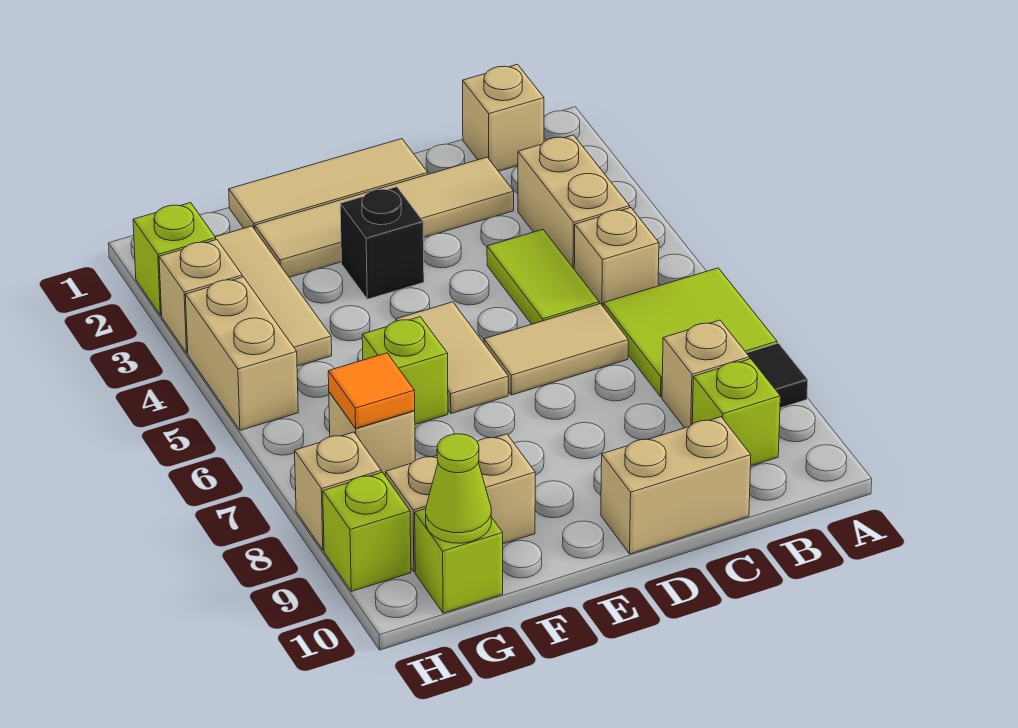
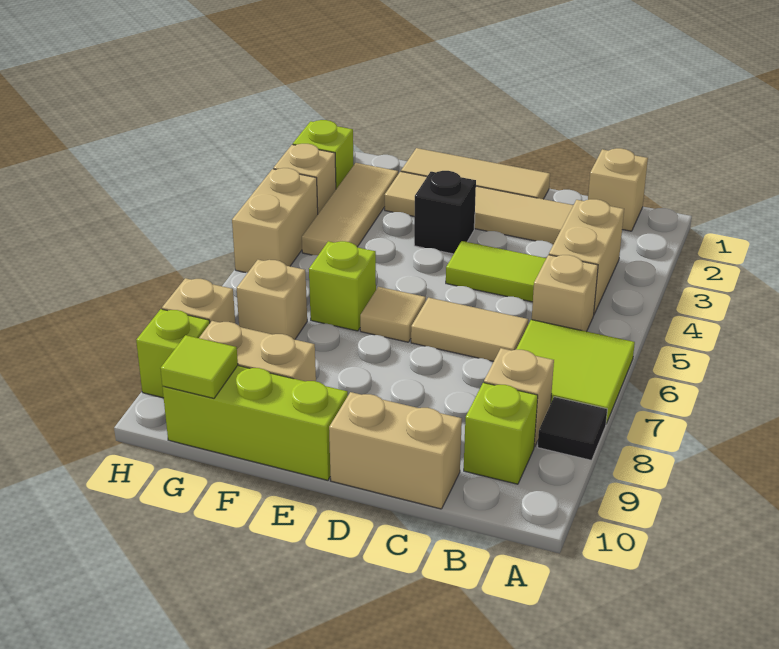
lime 1x2 tile [487,230,599,324] -> lime 1x2 tile turned to [446,241,546,302]
tan 1x2 tile [396,302,508,414] -> tan 1x1 tile [360,287,426,342]
orange 1x1 tile [328,353,415,428] -> none
lime 1x1 brick [415,509,503,613] -> lime 1x3 brick [163,366,348,480]
lime 1x1 cone [426,434,491,543] -> lime 1x1 tile [160,335,238,398]

